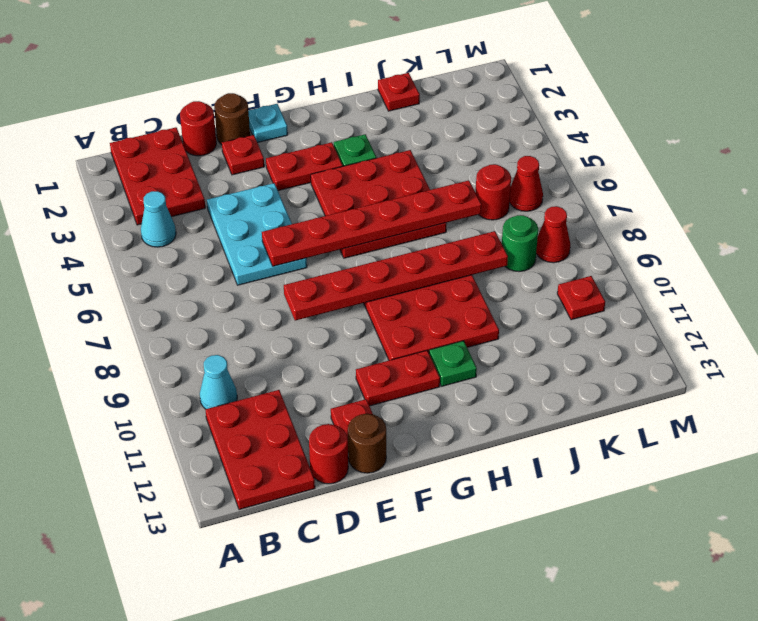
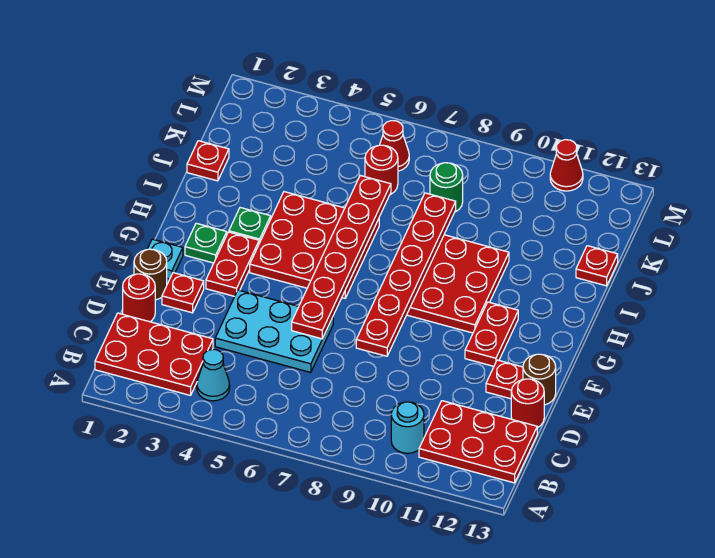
cyan 1x1 cone [200,355,237,409] -> cyan 1x1 round brick [391,402,424,453]
green 1x1 plate [429,341,477,386] -> green 1x1 plate moved to [185,223,227,263]
red 1x1 cone [536,206,570,263] -> red 1x1 cone moved to [550,140,583,191]
red 1x1 plate [557,276,605,320] -> red 1x1 plate moved to [576,246,618,286]

